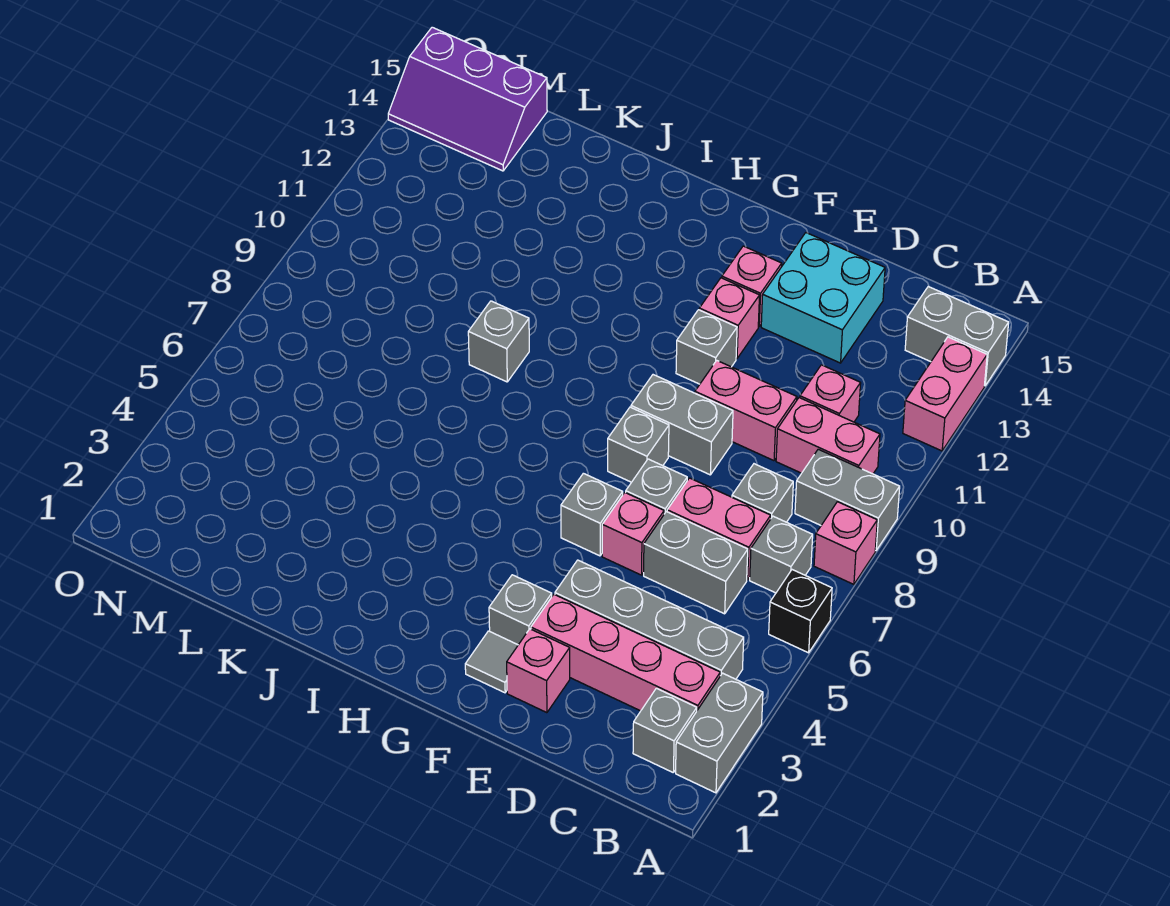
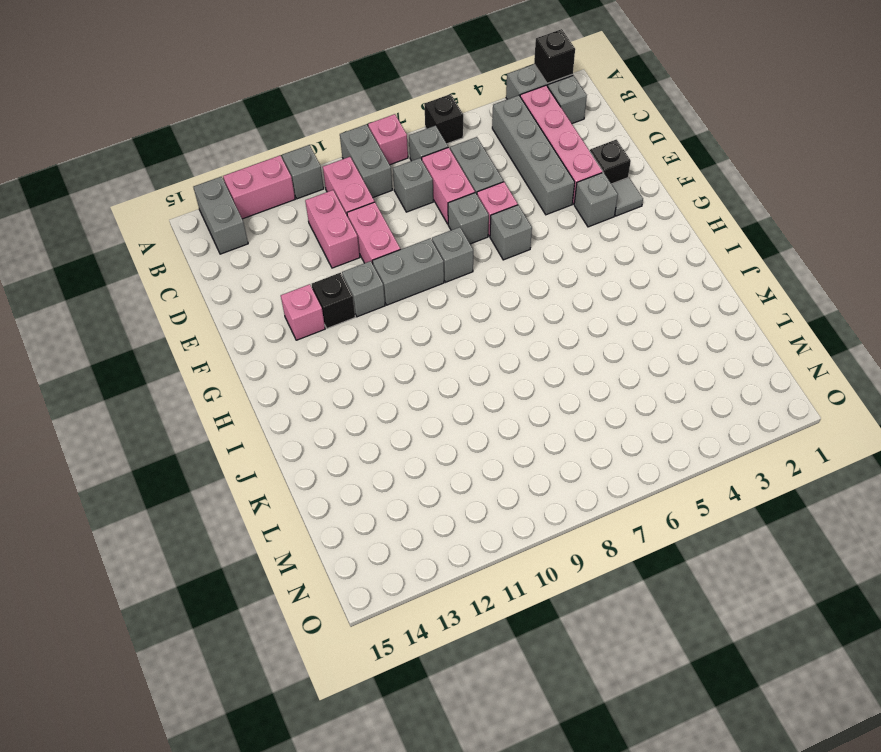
none -> black 1x1 brick [534,29,575,83]
pink 1x1 brick [800,365,861,422] -> pink 1x2 brick [305,190,360,268]
cyan 2x2 brick [761,233,885,363] -> none
pink 1x1 brick [507,629,570,713] -> black 1x1 brick [590,140,631,184]
grey 1x2 brick [631,375,733,475] -> grey 1x2 brick turned to [372,238,444,305]
pink 1x1 brick [699,278,760,359] -> black 1x1 brick [312,273,355,328]
grey 1x1 brick [468,301,529,382] -> grey 1x1 brick moved to [282,145,324,199]
purple 2x3 slope [388,27,547,171] -> none

